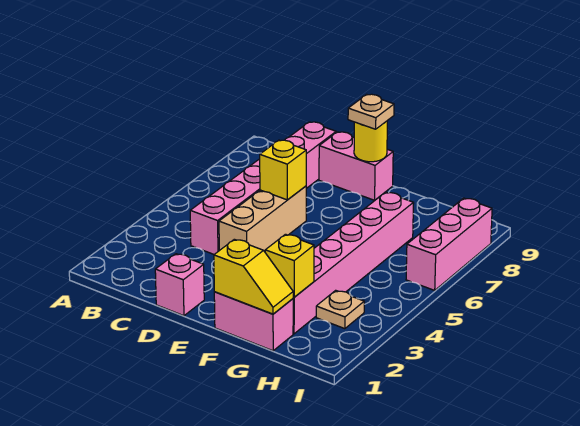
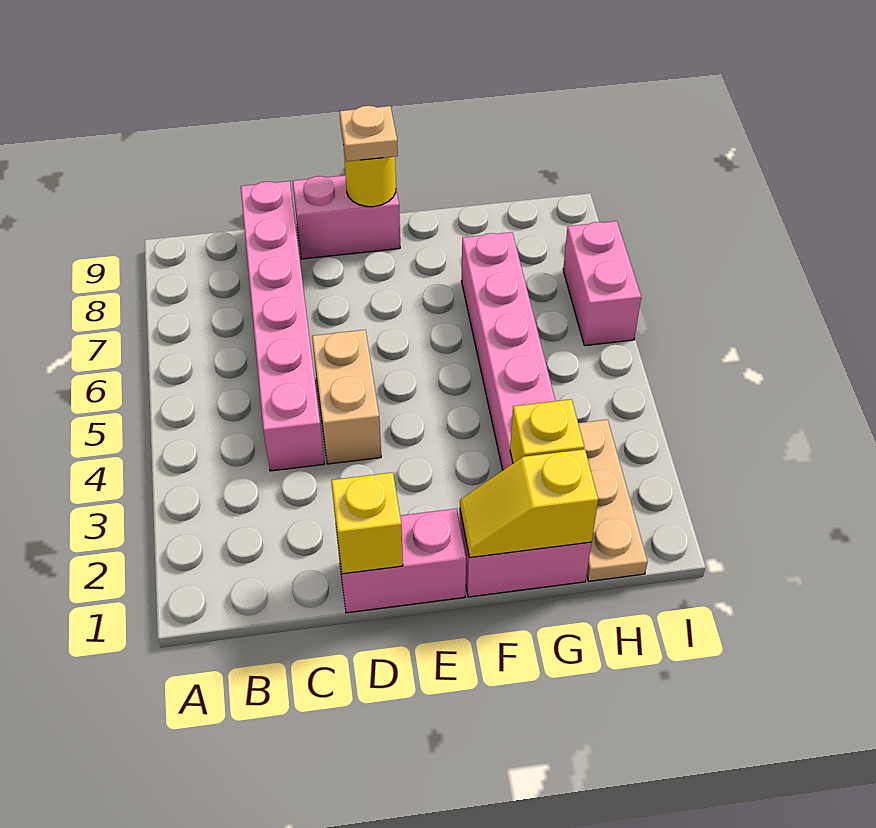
pink 1x1 brick [155,254,204,316] -> pink 1x2 brick [336,509,466,613]
tan 1x3 brick [219,186,306,252] -> tan 1x2 brick [312,330,381,464]
yellow 1x1 brick [260,140,306,200] -> yellow 1x1 brick moved to [331,473,403,574]
yellow 1x2 slope [214,239,293,314] -> yellow 1x2 slope turned to [460,449,598,558]
tan 1x1 plate [316,290,364,329] -> tan 1x3 plate [578,420,648,581]
pink 1x3 brick [406,198,492,290] -> pink 1x2 brick [563,221,641,346]

